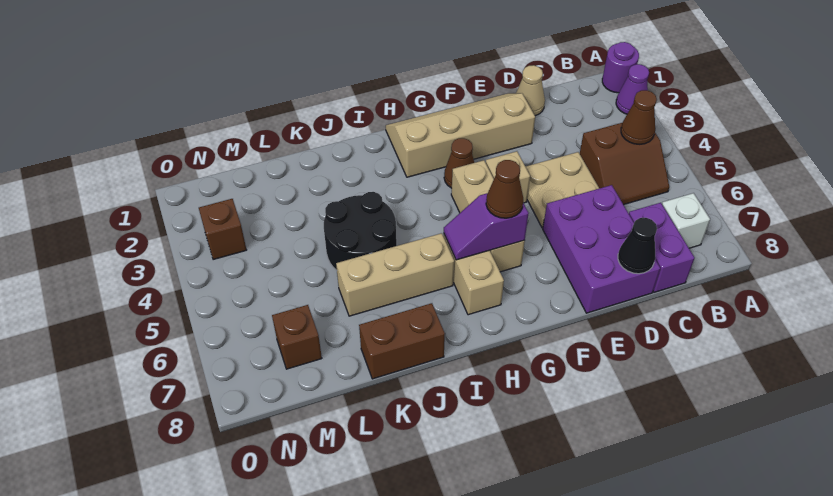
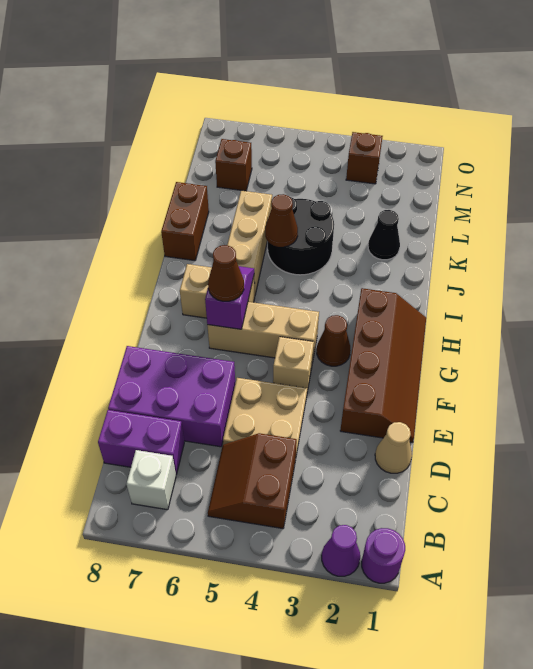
brown 1x1 cone [621,90,657,144] -> brown 1x1 cone moved to [265,194,298,247]
black 1x1 cone [618,218,657,274] -> black 1x1 cone moved to [368,210,400,260]
tan 2x4 slope [386,93,535,177] -> brown 2x4 slope [340,288,426,443]

